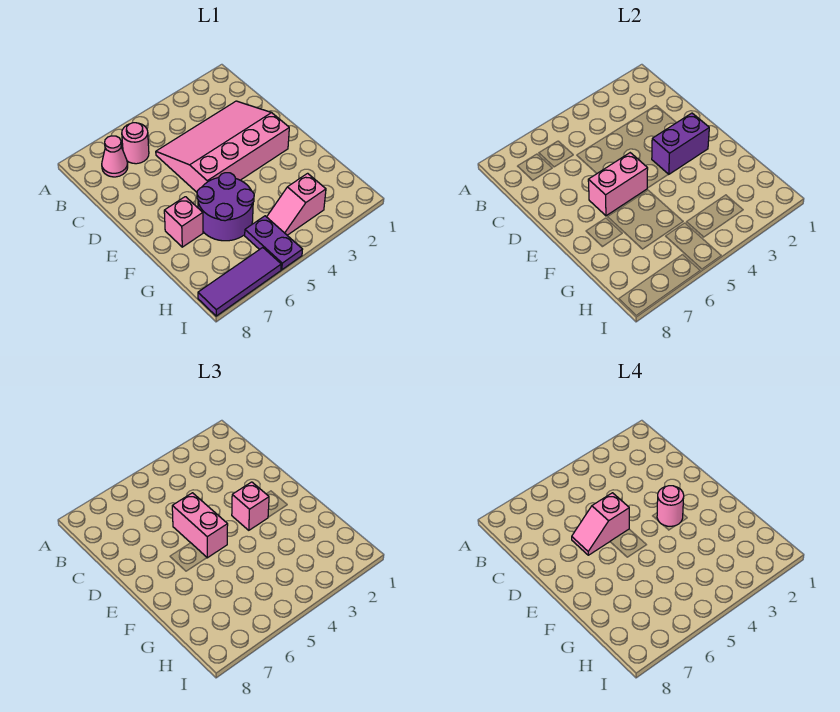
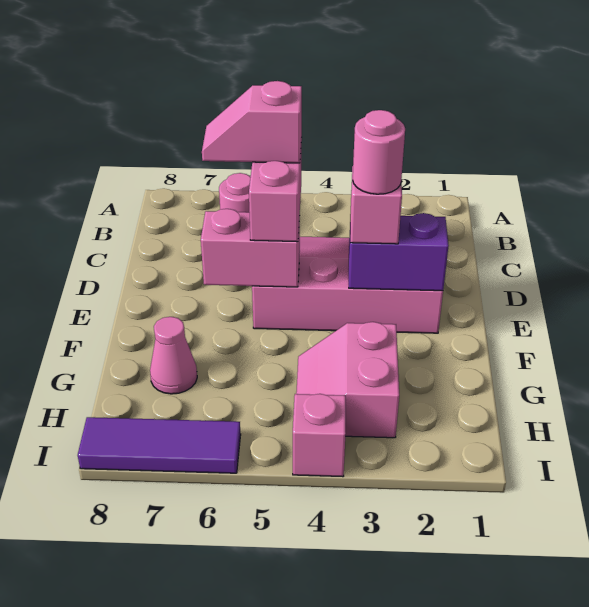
pink 1x1 cone [102,136,128,177] -> pink 1x1 cone moved to [150,317,197,394]
purple 2x2 round brick [197,173,254,241] -> none
pink 1x1 brick [164,197,203,247] -> pink 1x1 brick moved to [293,394,346,477]
pink 1x2 slope [267,173,326,235] -> pink 2x2 slope [296,322,399,438]
purple 1x2 plate [245,216,303,270] -> none

